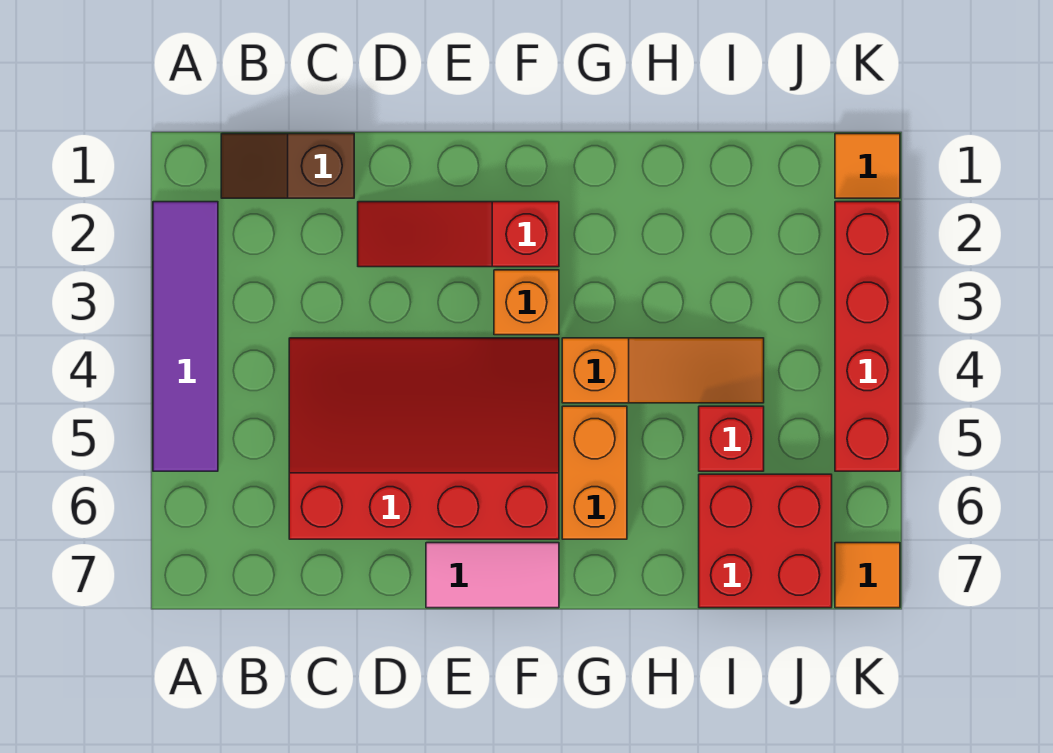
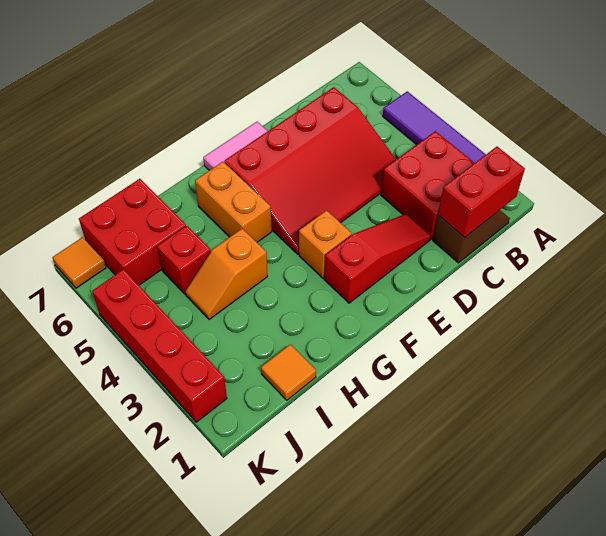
none -> red 1x2 brick [438,147,525,238]
none -> red 2x2 brick [381,131,474,239]
orange 1x3 slope [562,338,764,403] -> orange 1x2 slope [185,229,268,320]
orange 1x1 tile [835,134,900,198] -> orange 1x1 tile moved to [261,344,316,400]

